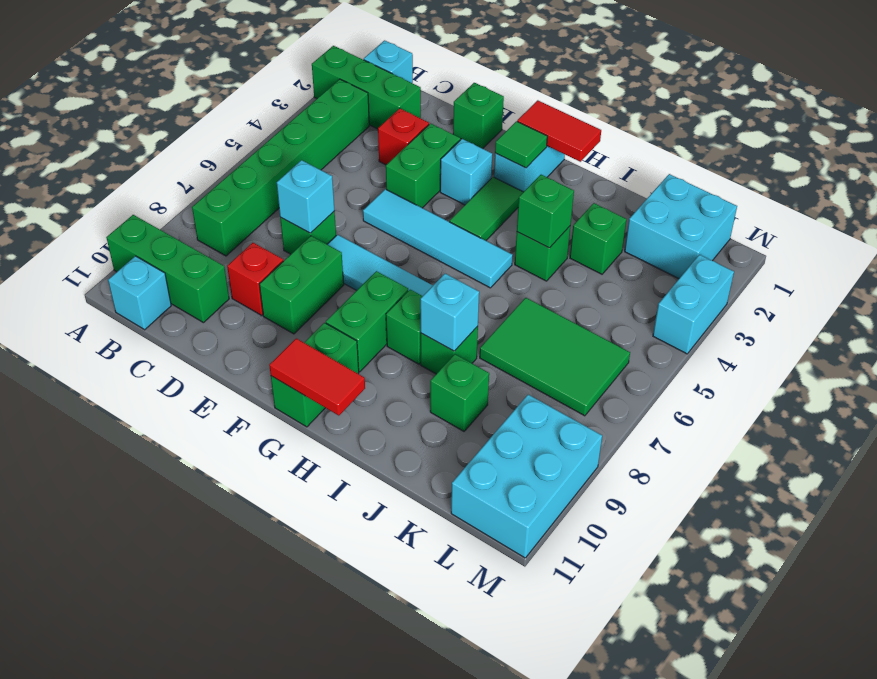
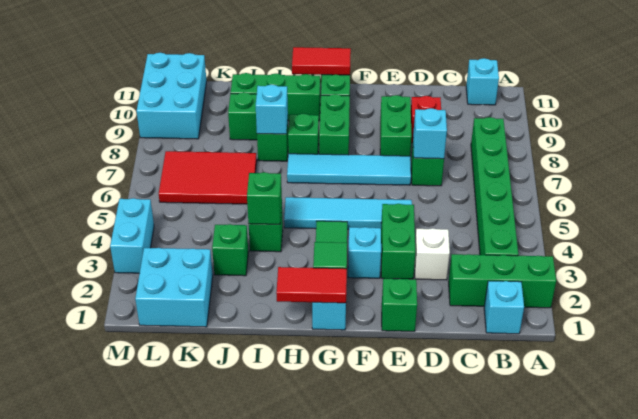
green 1x3 brick [106,215,229,323] -> green 1x3 brick moved to [231,73,320,121]
red 1x1 brick [378,109,429,165] -> white 1x1 brick [414,228,450,280]
green 2x3 tile [480,298,630,416] -> red 2x3 tile [159,151,257,204]

